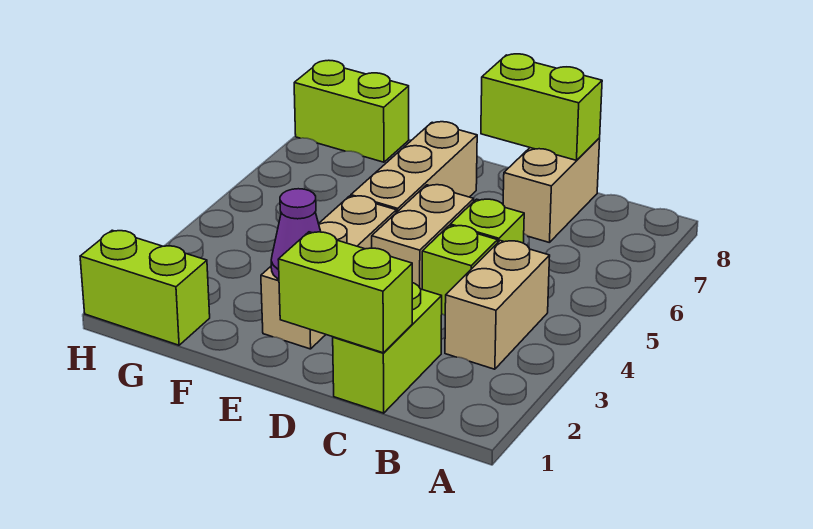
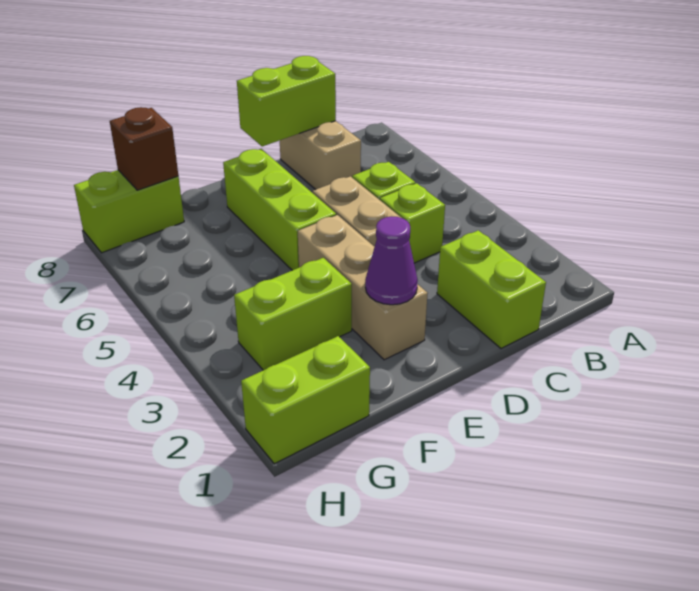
tan 1x2 brick [445,241,550,369] -> none
lime 1x2 brick [278,232,412,353] -> lime 1x2 brick moved to [234,258,352,370]
tan 1x3 brick [351,122,477,213] -> lime 1x3 brick [223,149,336,270]
none -> brown 1x1 brick [110,107,178,190]

